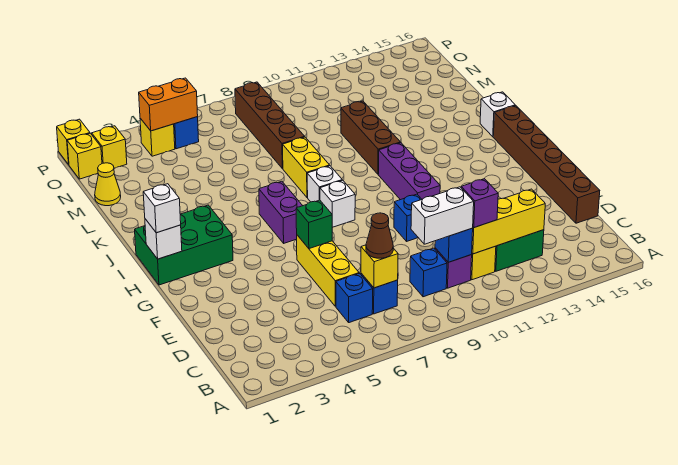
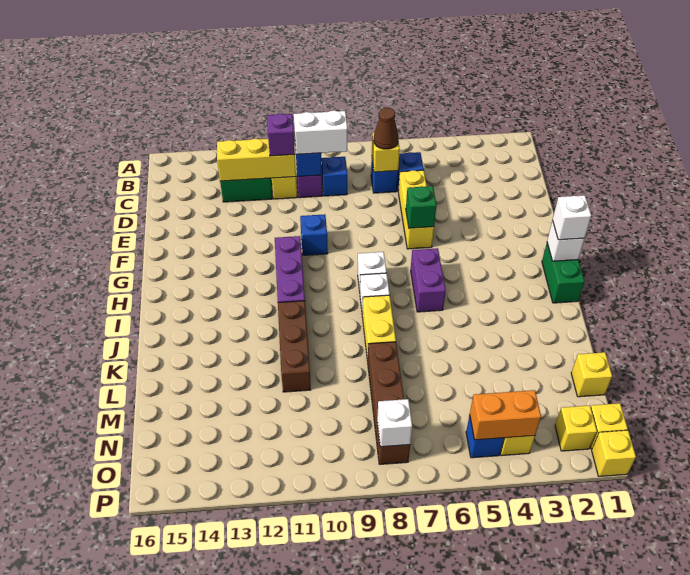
brown 1x6 brick [493,106,600,223] -> none
green 2x3 brick [135,205,233,285] -> green 1x2 brick [542,243,585,303]
white 1x1 brick [480,92,515,137] -> white 1x1 brick moved to [377,399,412,447]
yellow 1x1 cone [95,163,121,206] -> yellow 1x1 brick [571,352,612,397]

